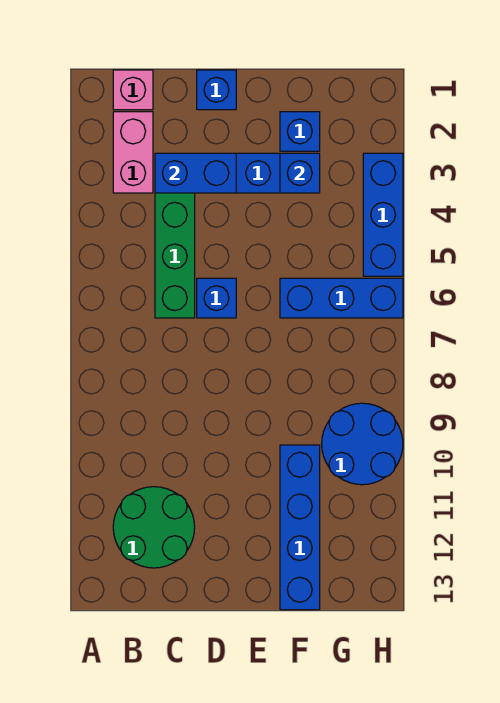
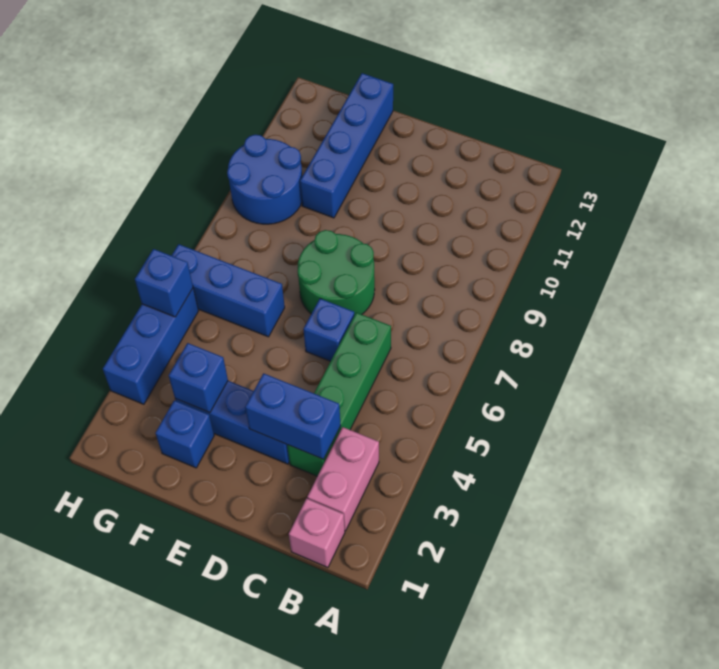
green 2x2 round brick [113,487,195,568] -> green 2x2 round brick moved to [298,230,375,315]
blue 1x1 brick [197,70,236,110] -> blue 1x1 brick moved to [135,249,193,317]

